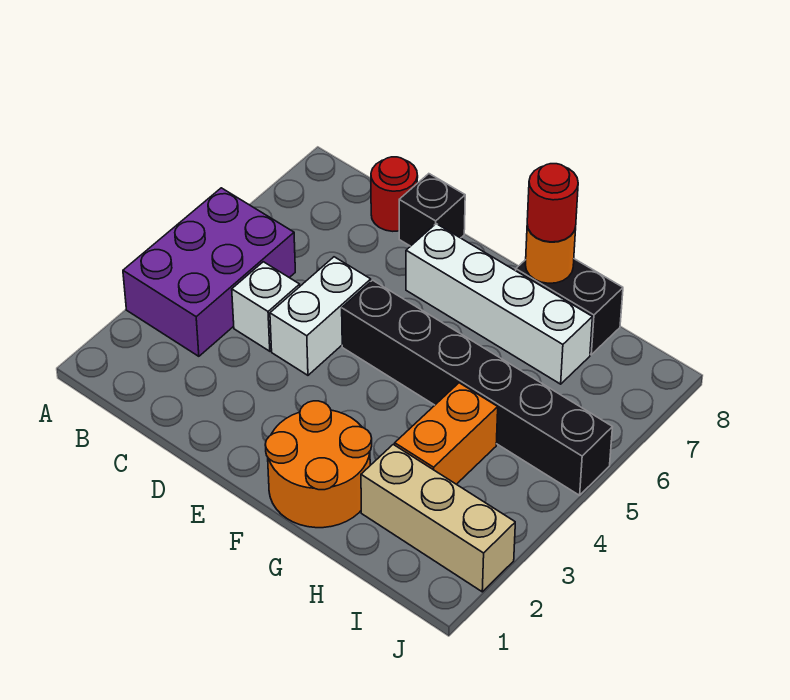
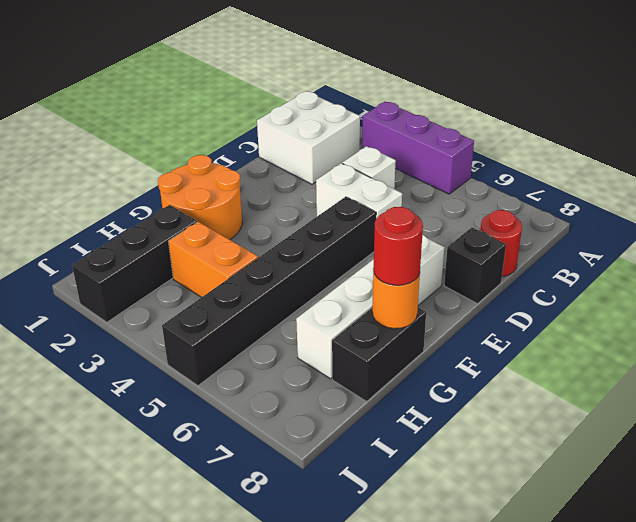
purple 2x3 brick [123,188,295,356] -> purple 1x3 brick [362,102,474,194]
none -> white 2x2 brick [257,92,360,184]
tan 1x3 brick [361,444,515,592] -> black 1x3 brick [72,205,197,322]

